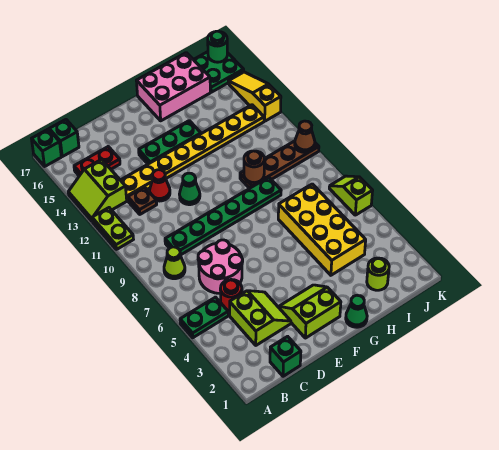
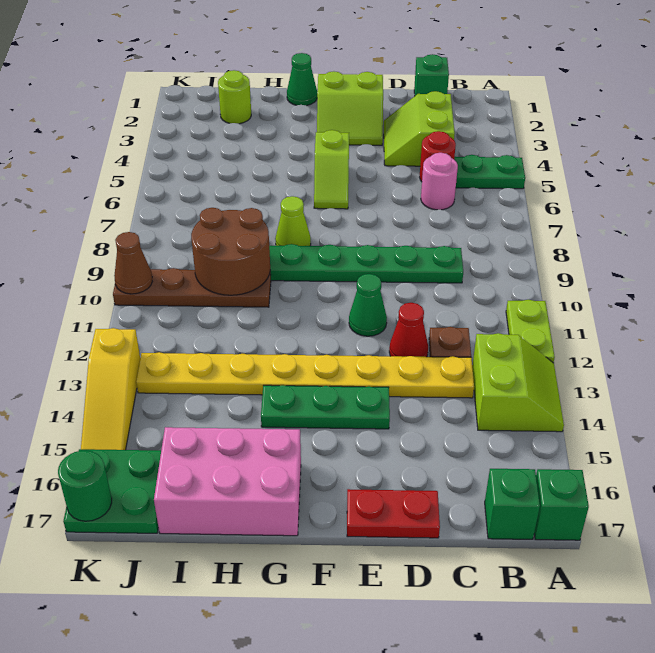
lime 1x1 cone [164,247,185,279] -> lime 1x1 cone moved to [275,196,311,246]
red 1x2 plate [74,147,120,176] -> red 1x2 plate moved to [347,489,440,538]
pink 2x2 round brick [198,240,243,294] -> pink 1x1 round brick [421,153,458,210]
yellow 2x4 brick [278,184,366,275] -> none
brown 1x1 round brick [244,151,264,183] -> brown 2x2 round brick [191,208,270,295]
lime 1x2 slope [329,176,373,215] -> lime 1x2 slope moved to [314,130,349,209]

